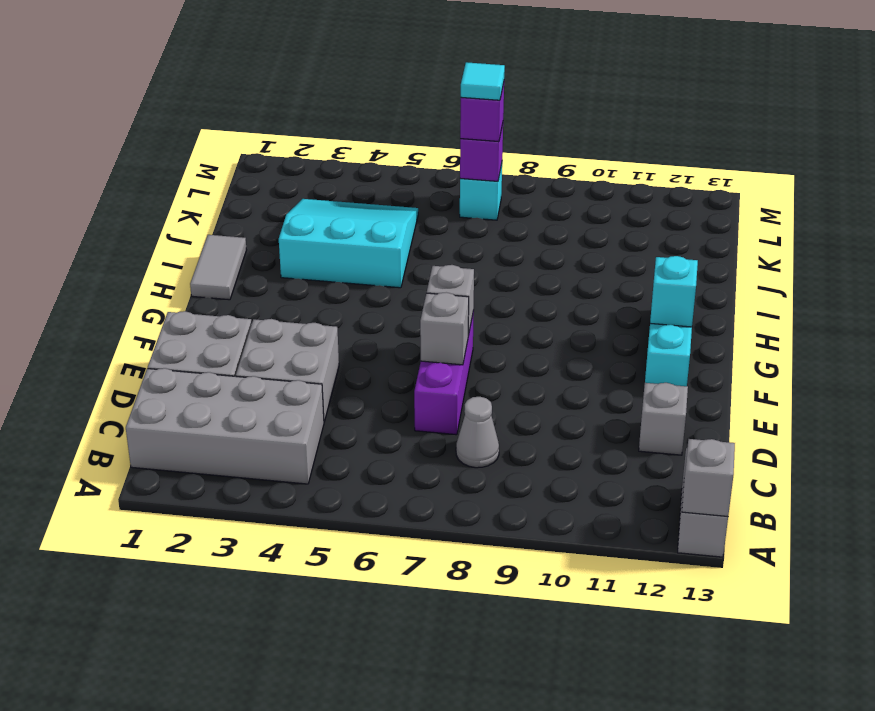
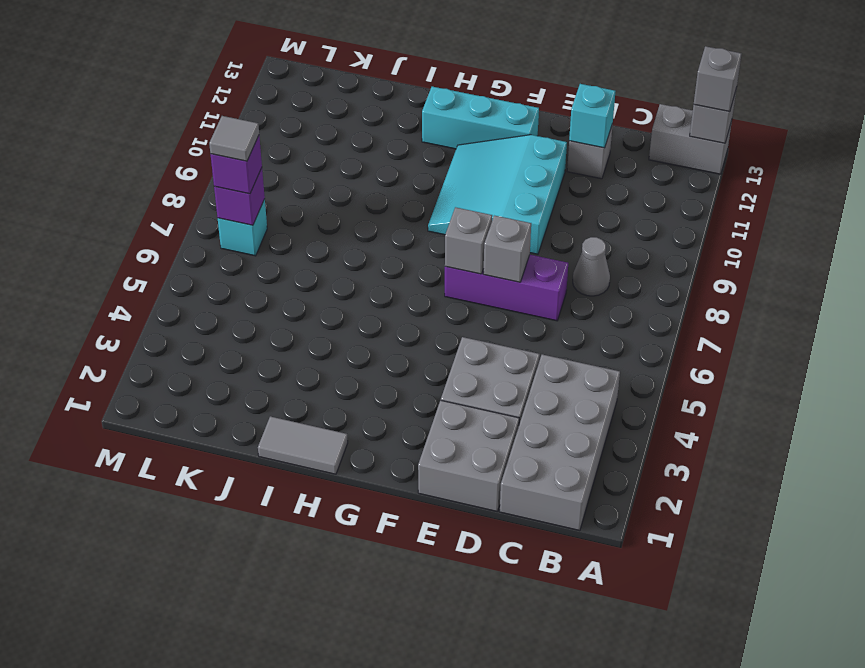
none -> grey 1x1 brick [694,46,741,112]
cyan 1x1 brick [650,256,698,327] -> cyan 1x1 brick moved to [569,84,615,148]
cyan 3x3 slope [279,199,418,288] -> cyan 3x3 slope moved to [428,135,567,254]
cyan 1x1 tile [461,62,505,100] -> grey 1x1 tile [209,116,259,161]

